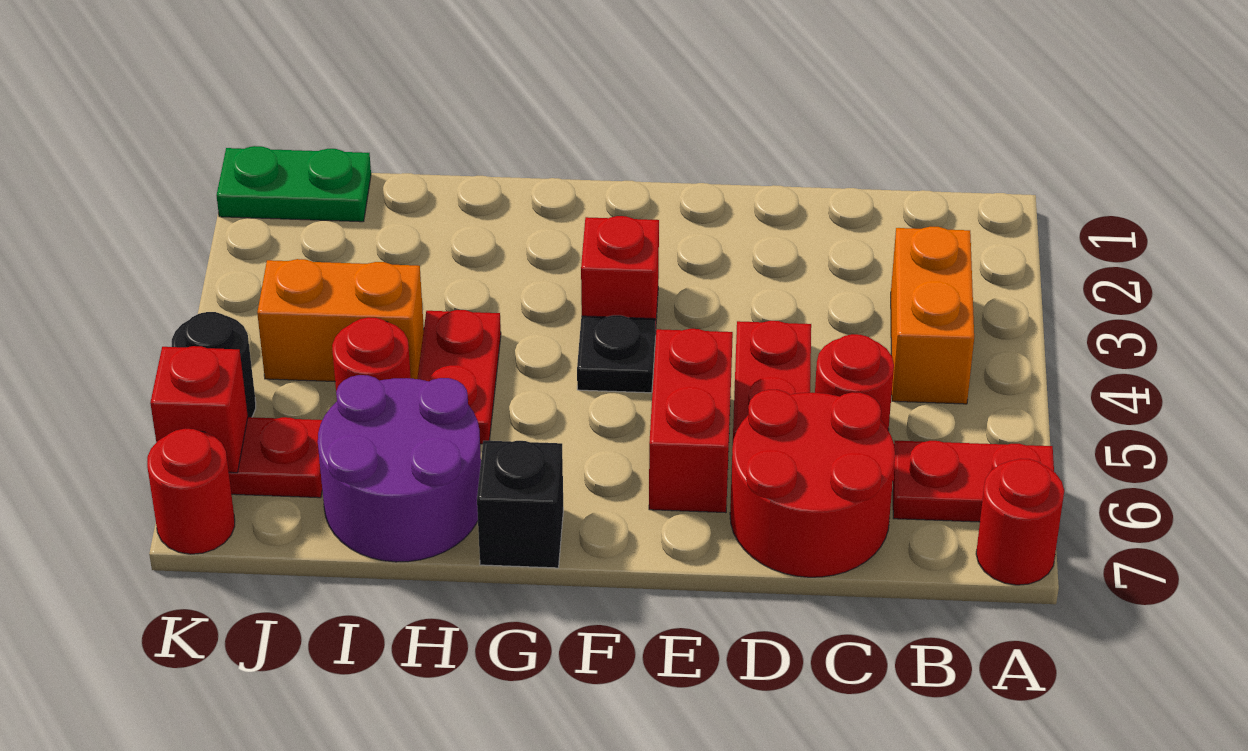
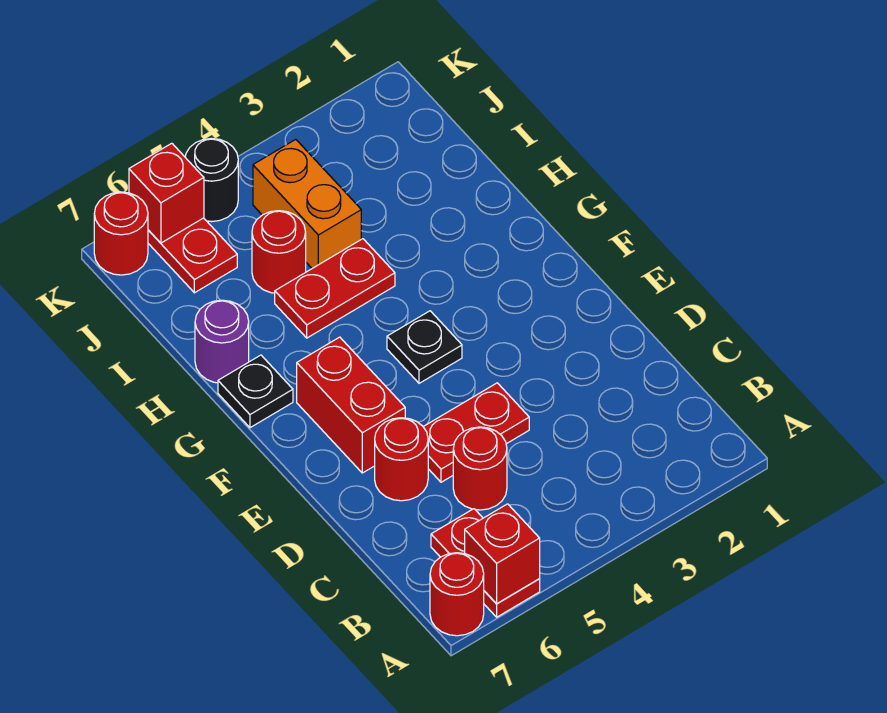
orange 1x2 brick [891,227,974,404] -> none
red 2x2 round brick [730,390,895,577] -> red 1x1 round brick [375,418,428,501]
red 1x2 brick [649,329,733,513] -> red 1x2 brick turned to [297,337,405,473]
red 1x1 brick [581,216,659,334] -> red 1x1 brick moved to [465,504,540,604]
black 1x1 brick [477,441,563,568] -> black 1x1 plate [218,355,293,428]
purple 2x2 round brick [318,375,481,562] -> purple 1x1 round brick [195,300,249,383]
green 1x2 plate [216,146,371,222] -> none

